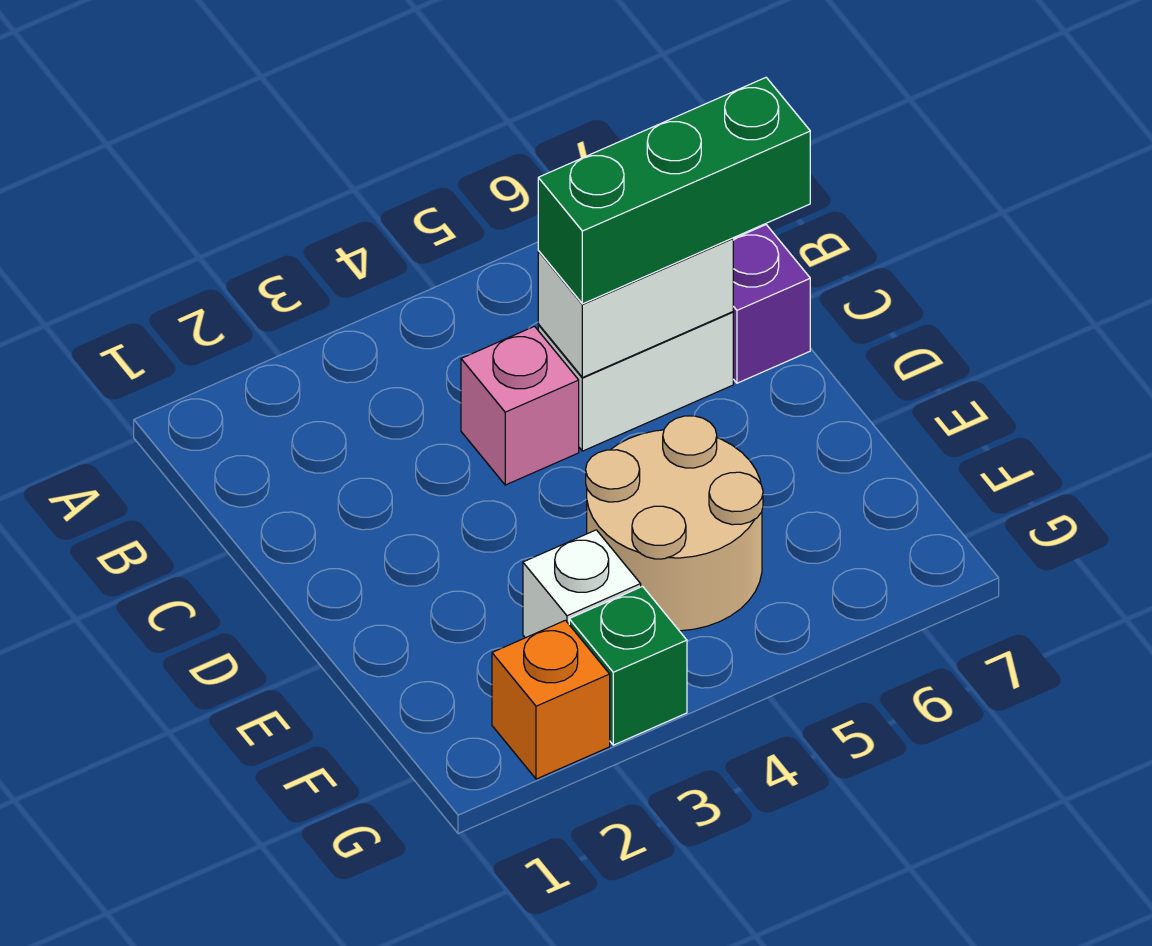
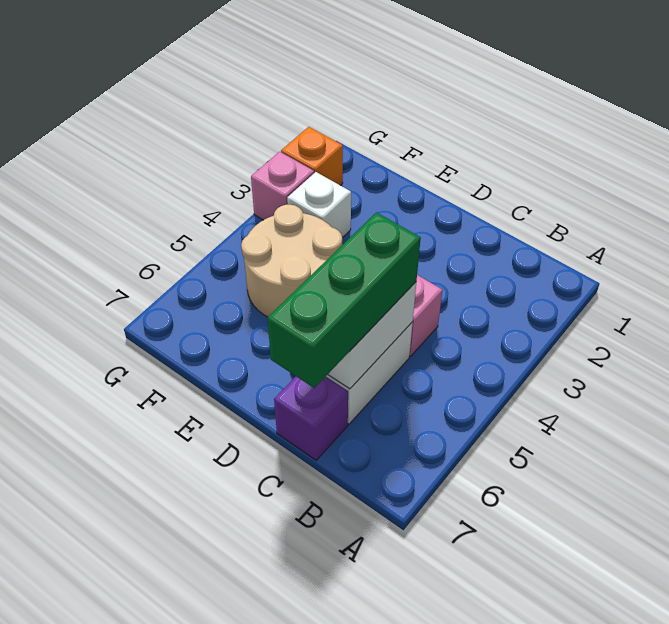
green 1x1 brick [569,586,687,745] -> pink 1x1 brick [251,152,314,220]

